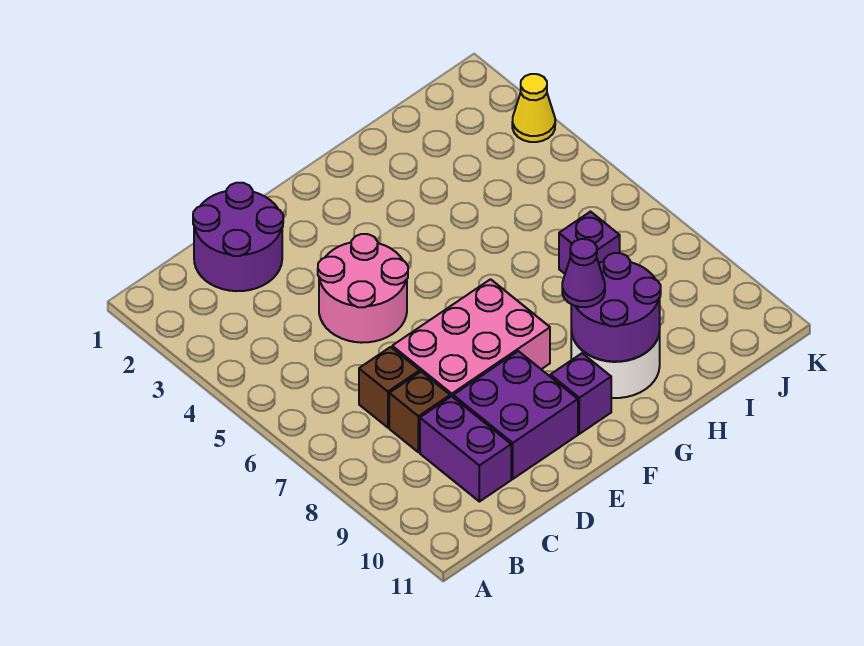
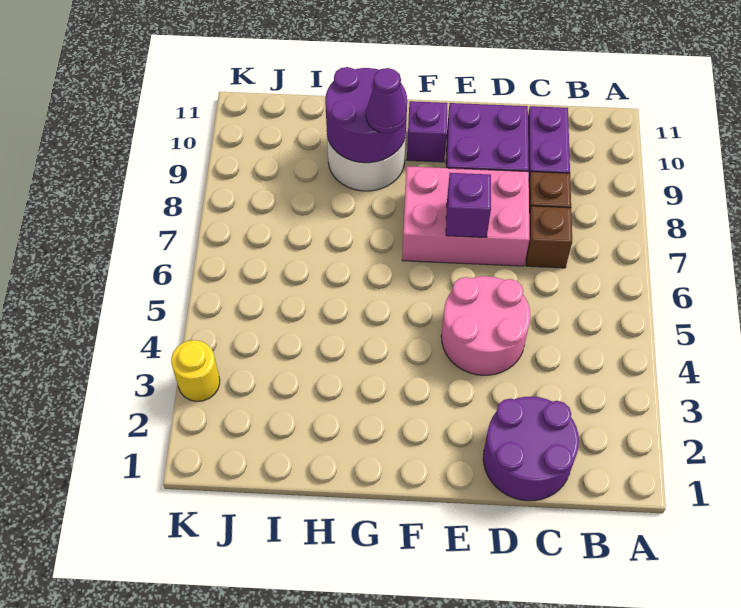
purple 1x1 brick [559,212,620,274] -> purple 1x1 brick moved to [446,173,491,238]
yellow 1x1 cone [512,74,555,142] -> yellow 1x1 round brick [171,340,220,401]

